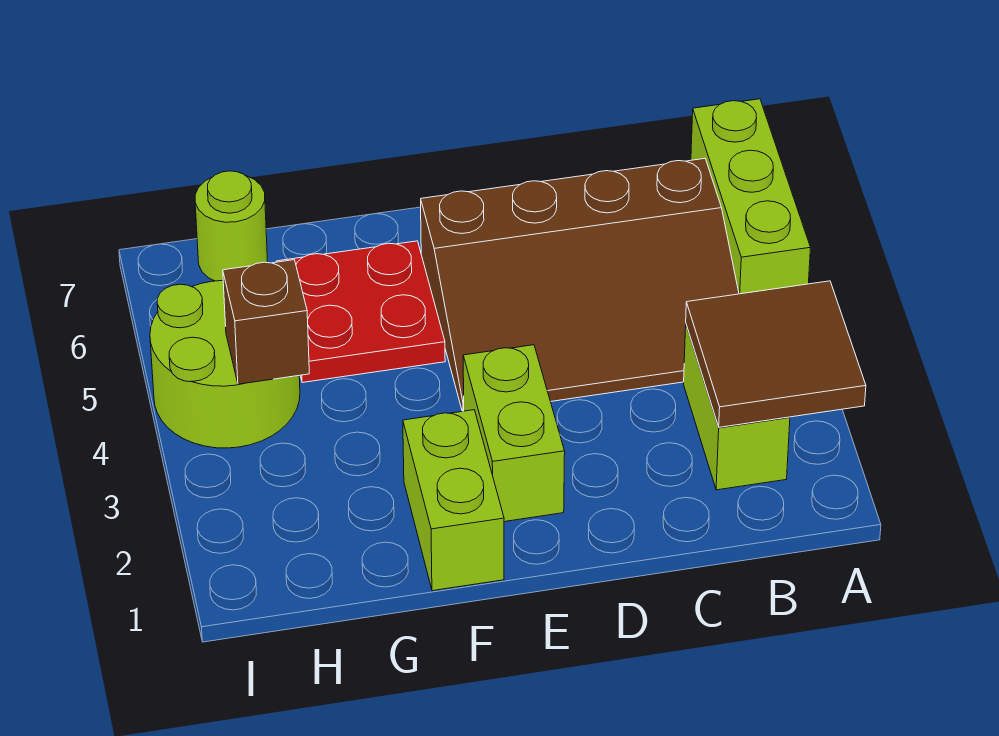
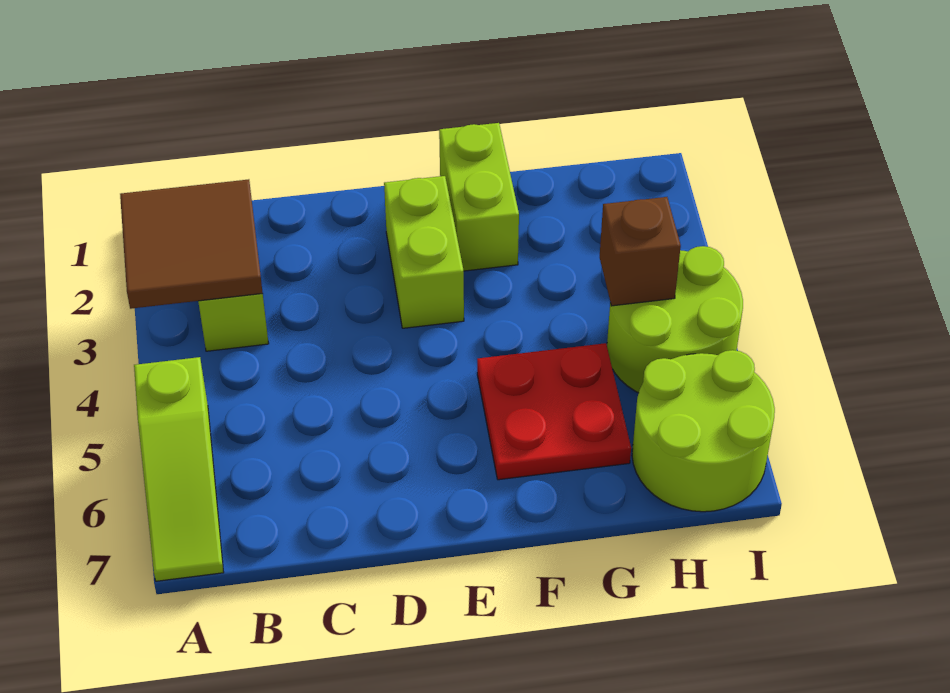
lime 1x3 brick [691,99,811,294] -> lime 1x3 slope [134,357,224,581]
brown 3x4 slope [421,159,739,411] -> none
lime 1x1 round brick [195,171,267,281] -> lime 2x2 round brick [632,350,775,512]

